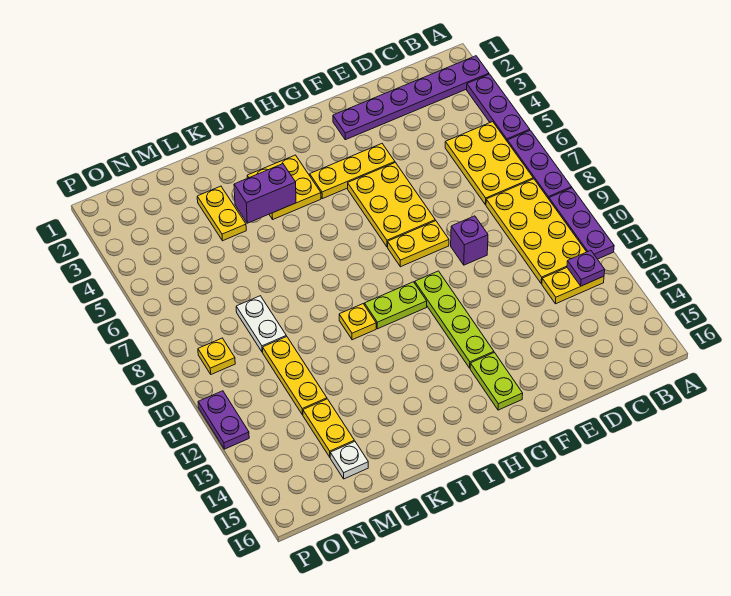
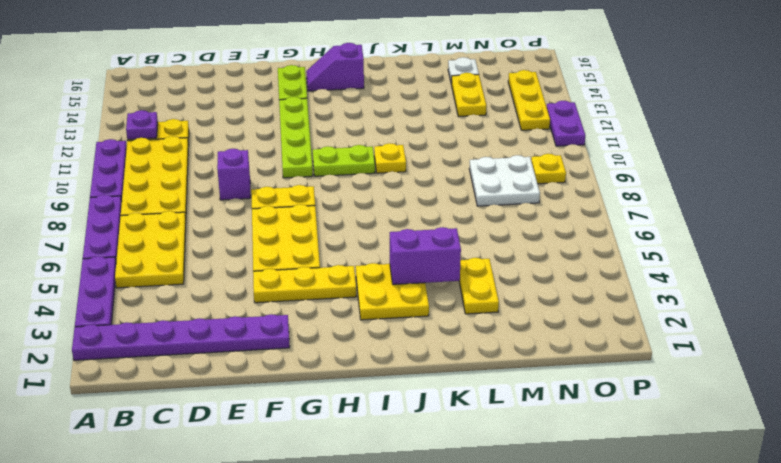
none -> purple 1x2 slope [306,43,364,91]
white 1x2 plate [236,296,286,352] -> white 2x2 plate [469,155,540,206]
yellow 1x3 plate [263,336,327,415] -> yellow 1x3 plate moved to [508,70,550,130]

